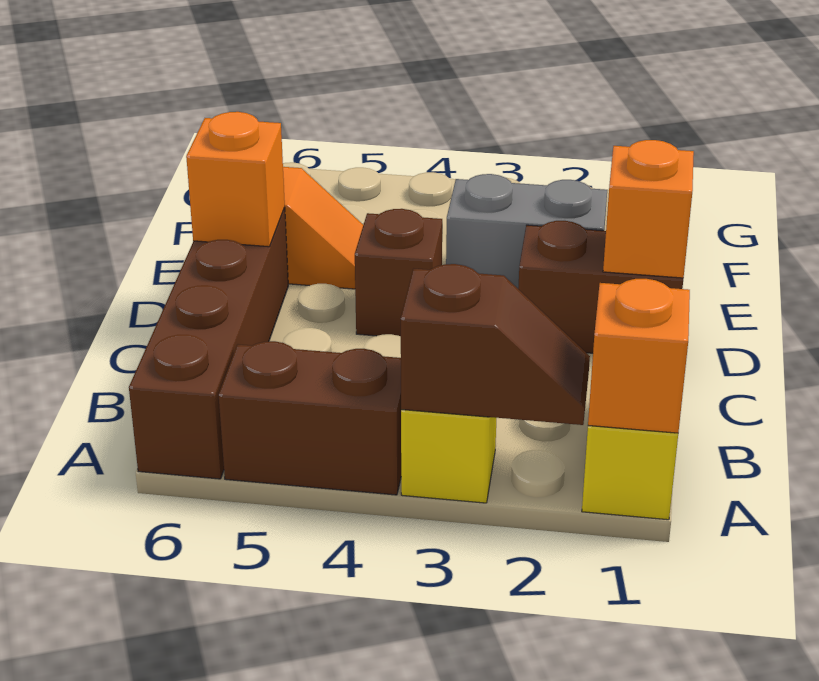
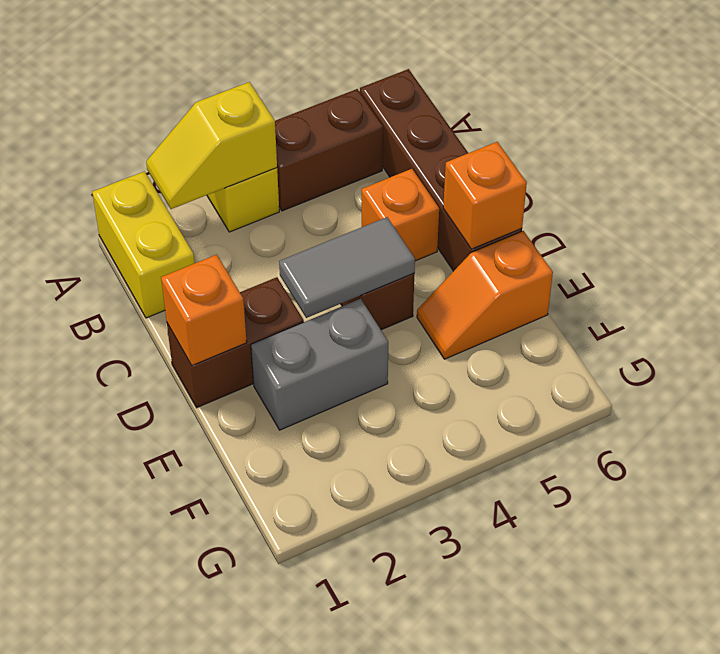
orange 1x1 brick [588,279,690,433] -> orange 1x1 brick moved to [362,169,439,261]
brown 1x2 slope [401,264,590,425] -> yellow 1x2 slope [146,82,277,209]
none -> grey 1x2 tile [279,217,415,318]

